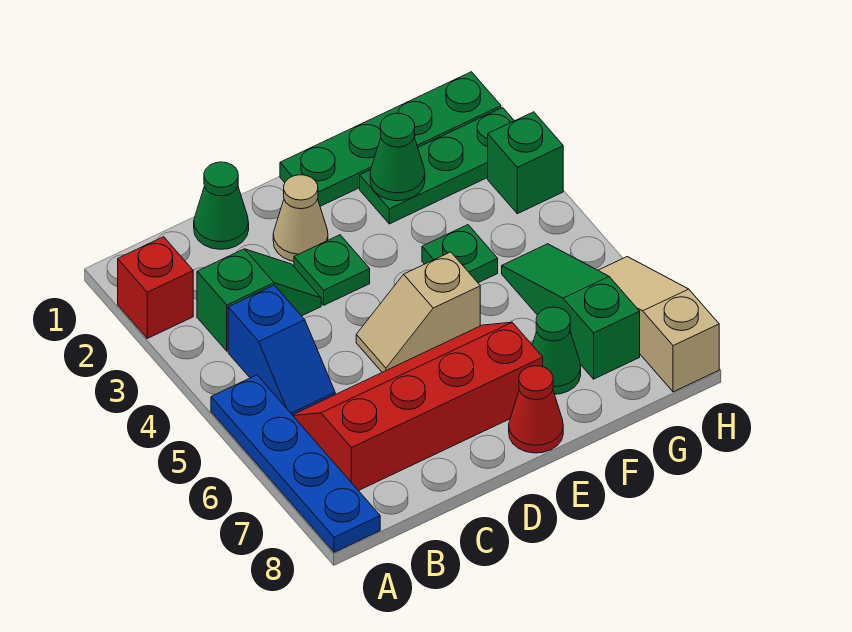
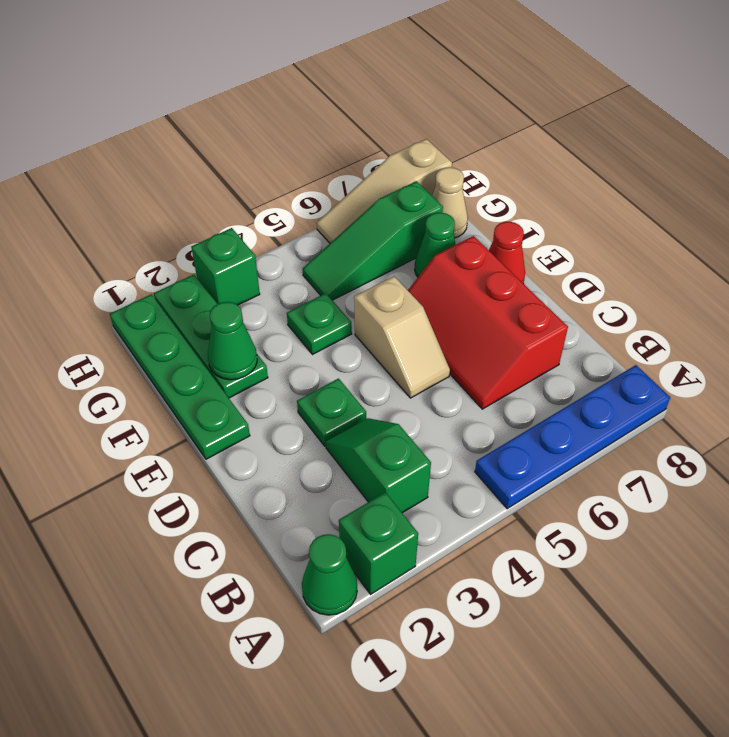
red 1x1 brick [118,237,193,338] -> green 1x1 brick [339,492,418,594]
blue 1x2 slope [228,285,335,415] -> none
red 2x4 slope [293,322,543,491] -> red 2x3 slope [408,236,568,409]
green 1x1 cone [194,162,249,249] -> green 1x1 cone moved to [302,534,357,615]
tan 1x1 cone [273,175,328,261] -> tan 1x1 cone moved to [432,167,468,238]

